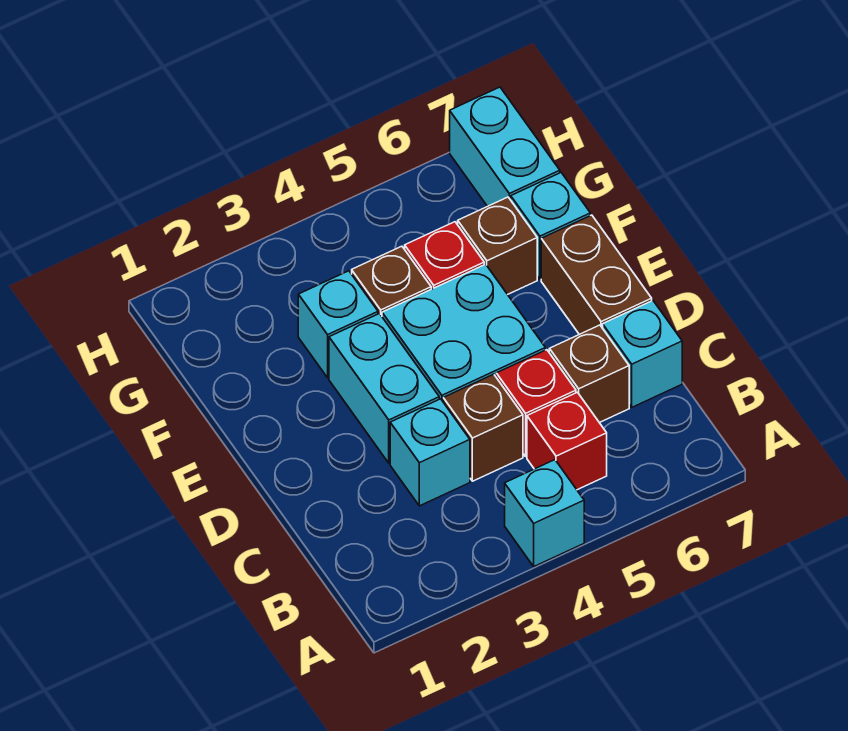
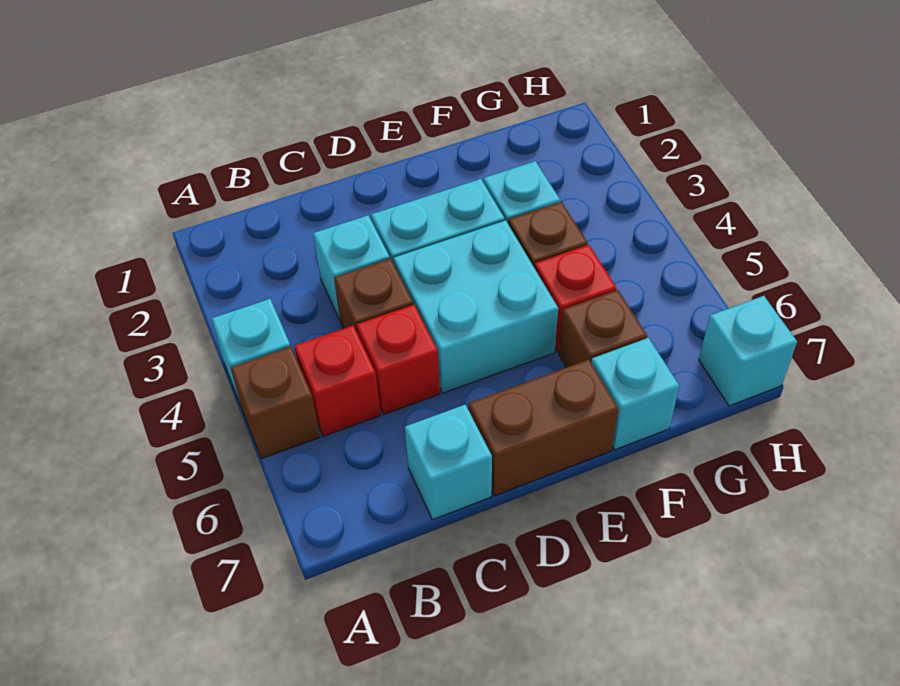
brown 1x1 brick [549,325,629,423] -> brown 1x1 brick moved to [231,347,320,459]
cyan 1x2 brick [450,87,560,206] -> cyan 1x1 brick [699,296,797,406]

